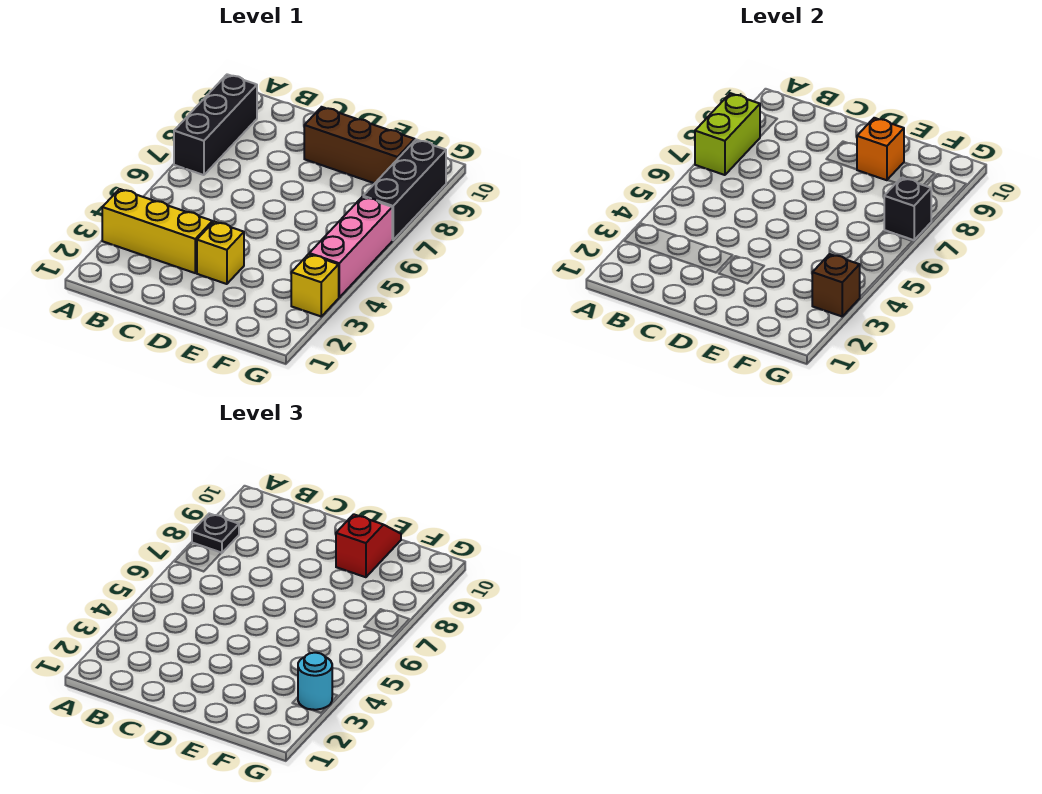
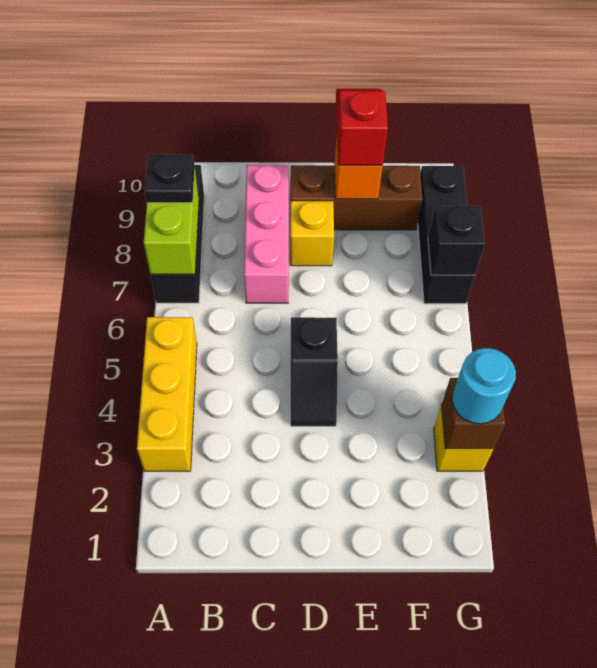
yellow 1x3 brick [102,189,212,273] -> yellow 1x3 brick turned to [137,317,197,471]
yellow 1x1 brick [197,222,244,284] -> yellow 1x1 brick moved to [290,201,334,266]
none -> black 1x2 slope [291,317,338,426]
pink 1x3 brick [309,197,392,297] -> pink 1x3 brick moved to [244,165,289,303]

